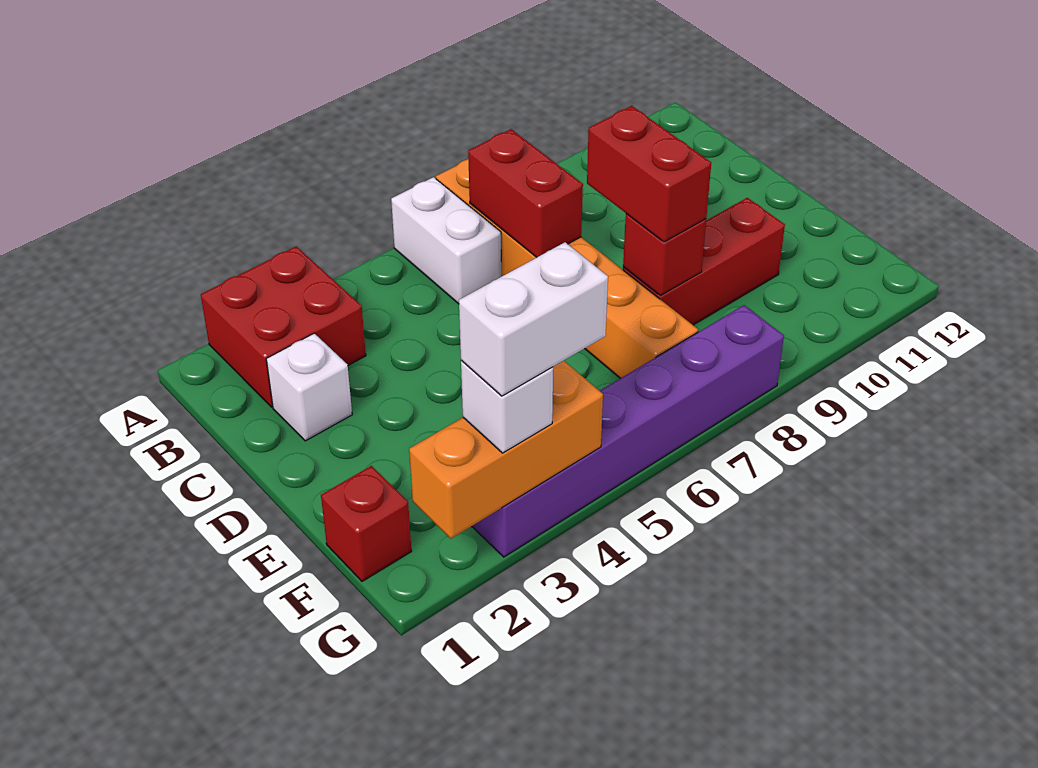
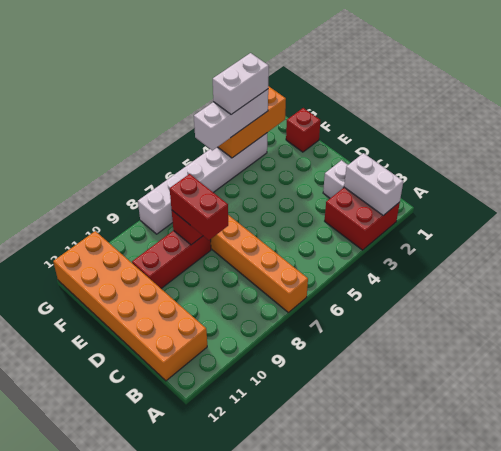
white 1x2 brick [391,177,501,304] -> white 1x2 brick moved to [344,153,403,215]
red 1x2 brick [468,129,583,257] -> none
none -> orange 2x6 brick [53,231,207,381]
purple 1x6 brick [472,305,784,557] -> white 1x6 brick [138,133,267,234]
white 1x1 brick [461,360,553,453] -> white 1x3 brick [194,89,268,150]

